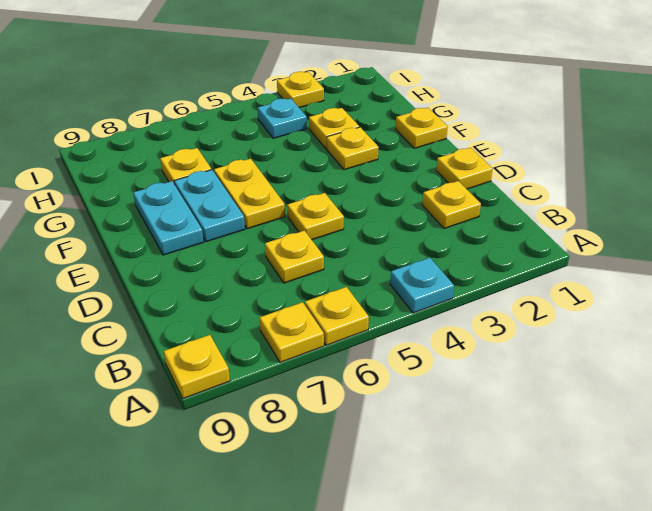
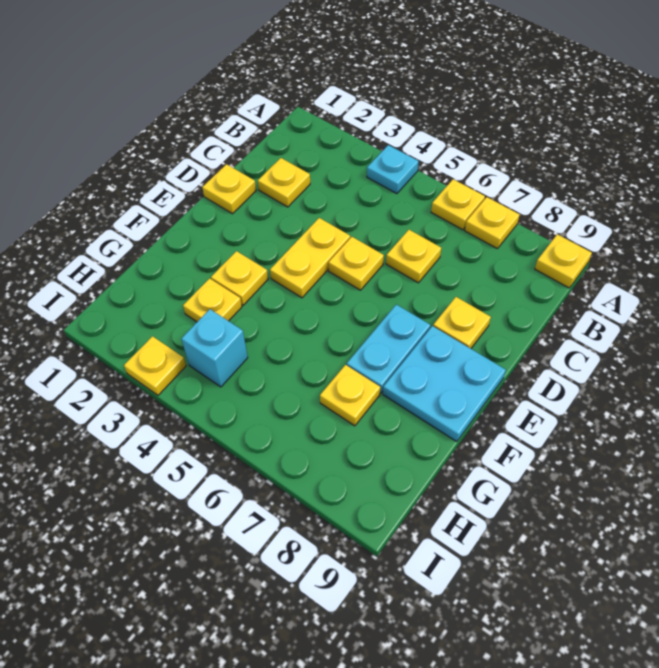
yellow 1x2 plate [214,159,285,229] -> yellow 1x2 plate moved to [270,218,350,298]
cyan 1x2 plate [133,181,204,255] -> cyan 2x2 plate [383,326,506,442]
yellow 1x1 plate [396,108,448,148] -> yellow 1x1 plate moved to [433,297,491,349]
cyan 1x1 plate [258,99,307,138] -> cyan 1x1 brick [182,309,248,387]

